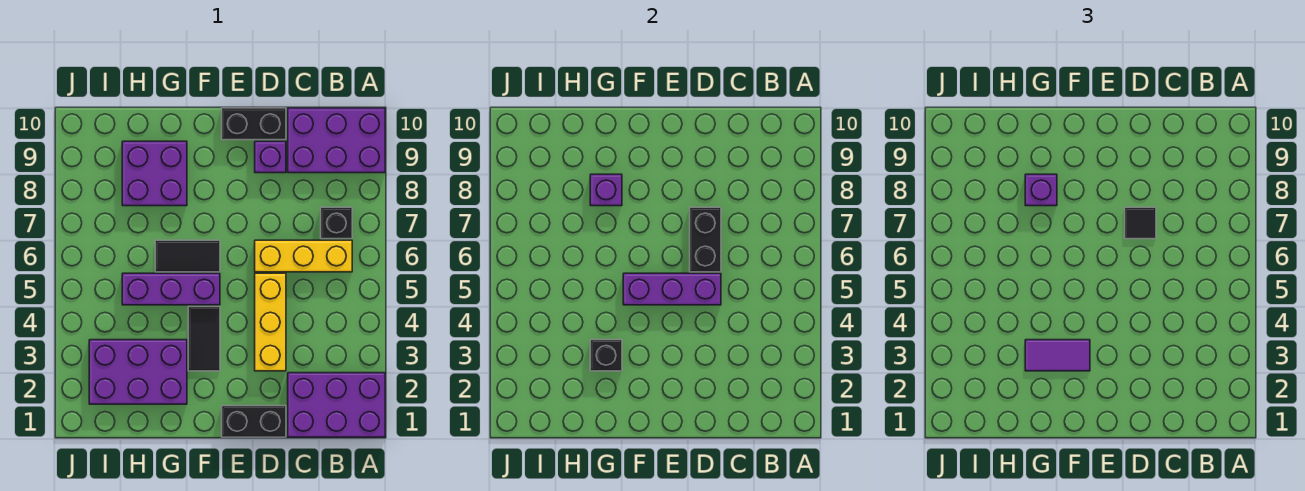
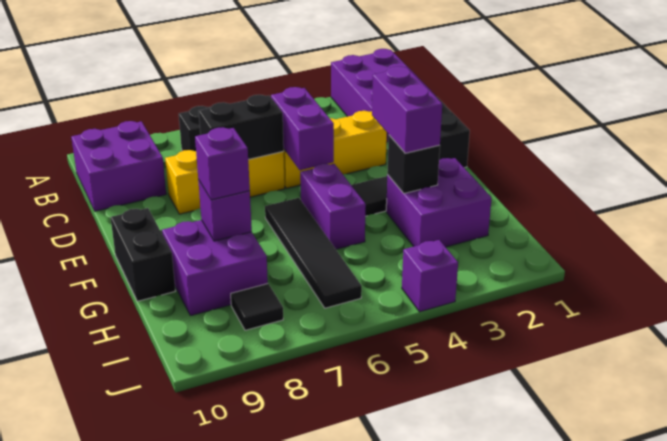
purple 2x3 brick [288,108,385,173] -> purple 2x2 brick [71,121,166,211]
yellow 1x3 brick [255,240,352,272] -> yellow 1x3 brick turned to [165,150,285,214]
purple 1x3 brick [623,273,721,305] -> purple 1x2 brick [271,87,334,170]
black 1x1 tile [1125,207,1156,239] -> black 1x1 tile moved to [231,284,283,330]
purple 1x1 brick [255,141,286,173] -> purple 1x1 brick moved to [402,240,458,312]
black 1x2 brick [222,108,286,140] -> black 1x2 brick moved to [111,208,175,301]
purple 1x2 tile [1025,340,1090,371] -> purple 1x2 brick [372,66,442,153]
purple 1x3 brick [122,273,220,305] -> purple 1x2 brick [300,164,366,249]
black 1x2 tile [155,240,220,272] -> black 1x4 tile [265,198,362,308]
purple 2x3 brick [89,340,187,404] -> purple 2x2 brick [386,158,492,247]

